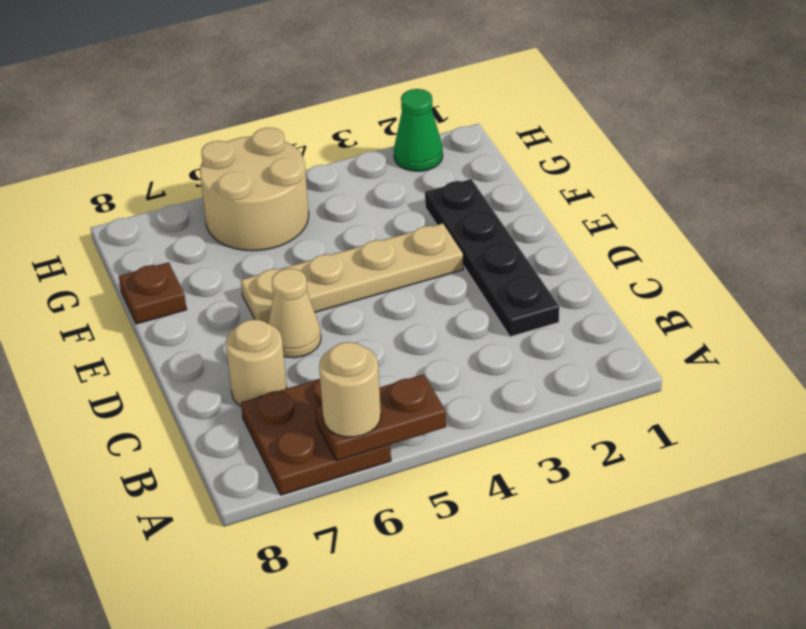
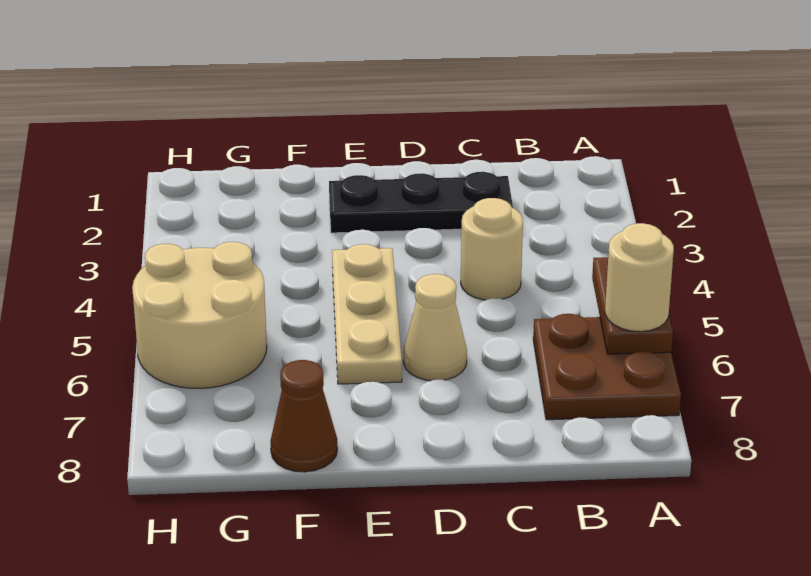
black 1x4 plate [425,179,559,337] -> black 1x3 plate [329,172,513,233]
tan 1x1 round brick [226,319,287,406] -> tan 1x1 round brick moved to [461,198,523,300]
tan 1x4 plate [241,223,463,324] -> tan 1x3 plate [332,244,402,384]
brown 1x1 plate [119,262,187,324] -> brown 1x1 cone [271,360,337,472]
green 1x1 cone [394,89,443,171] -> none

